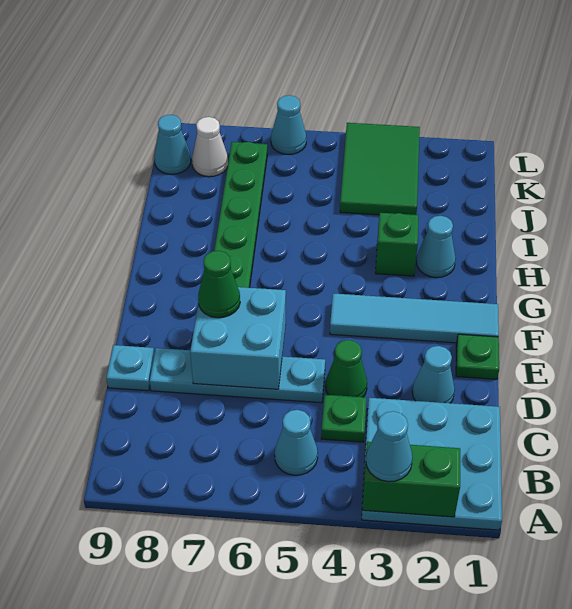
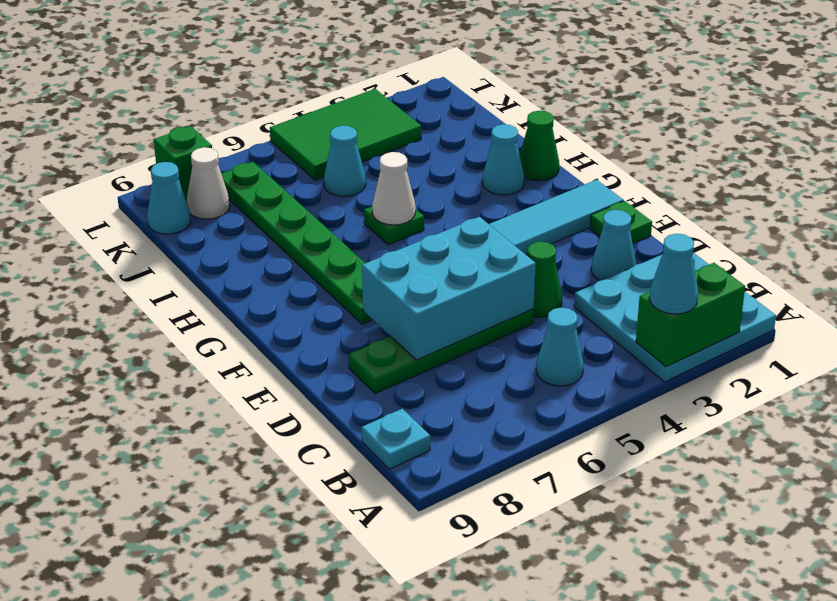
green 1x1 plate [321,395,367,442] -> green 1x1 plate moved to [364,207,424,245]
cyan 1x4 plate [150,348,325,403] -> green 1x4 plate [349,309,534,394]
cyan 2x2 brick [190,287,286,389] -> cyan 2x3 brick [362,217,536,360]
cyan 1x1 plate [106,345,154,391] -> cyan 1x1 plate moved to [362,409,430,469]
green 1x1 cone [198,251,240,318] -> green 1x1 cone moved to [520,111,559,181]
green 1x1 brick [376,213,419,276] -> green 1x1 brick moved to [154,126,212,200]
none -> white 1x1 cone [372,152,416,225]
green 2x3 tile [340,123,420,215] -> green 2x3 tile turned to [270,89,421,180]
cyan 1x1 cone [271,95,306,154] -> cyan 1x1 cone moved to [324,126,366,196]

